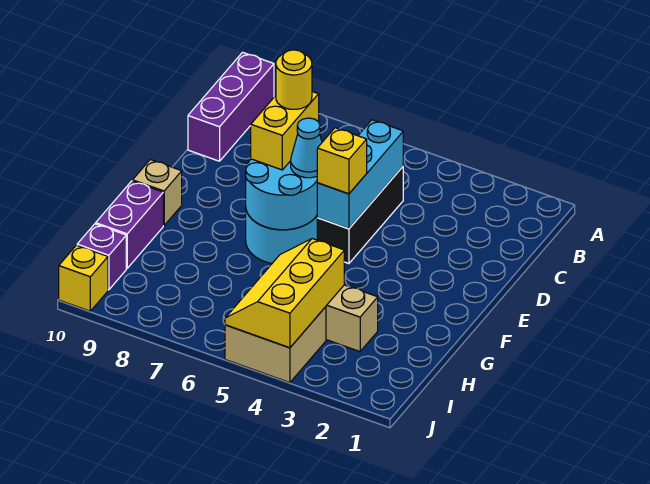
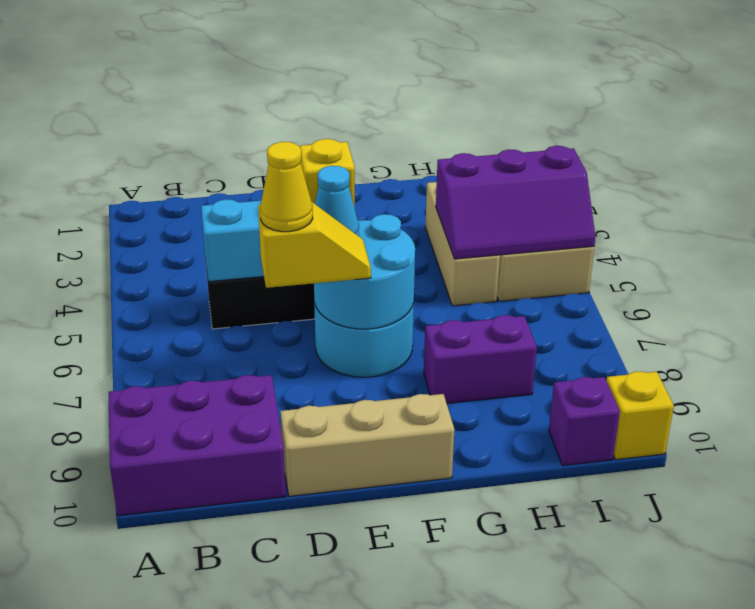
purple 1x3 brick [188,52,274,161] -> purple 2x3 brick [108,375,286,516]
yellow 1x2 brick [251,92,319,170] -> yellow 1x2 slope [258,201,371,288]
yellow 1x1 round brick [276,50,312,109] -> yellow 1x1 cone [260,142,313,232]
tan 1x1 brick [133,160,182,225] -> tan 1x3 brick [280,394,455,496]
purple 1x2 brick [96,181,163,268] -> purple 1x2 brick moved to [424,315,537,403]
yellow 2x3 slope [225,239,344,348] -> purple 2x3 slope [436,146,596,259]

